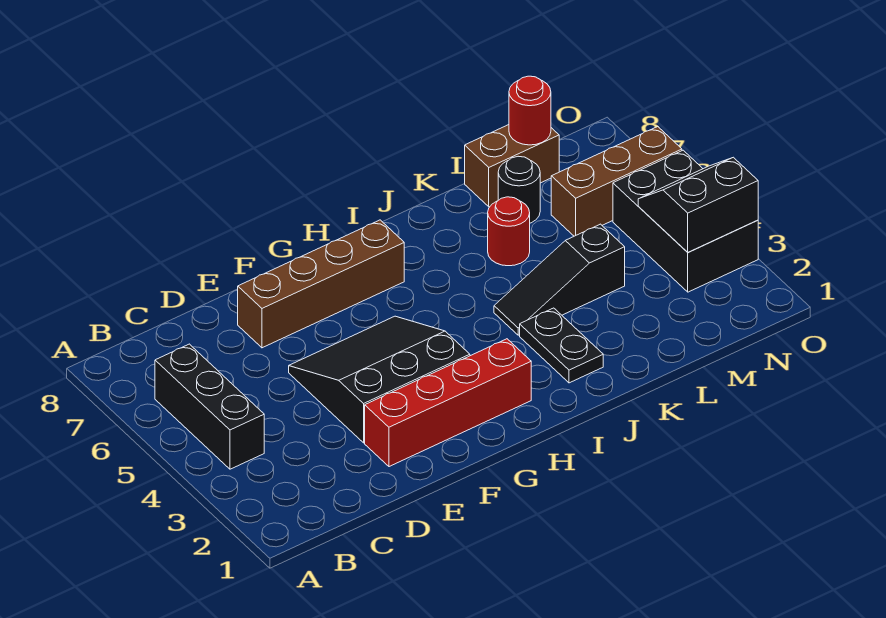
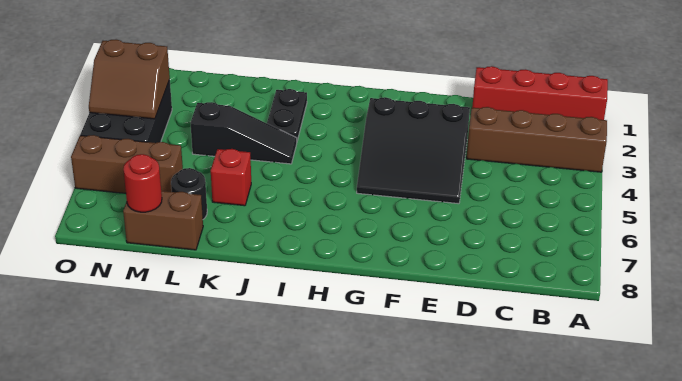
black 1x3 brick [155,344,264,469] -> none
red 1x4 brick [365,339,531,467] -> red 1x4 brick moved to [472,66,608,120]
brown 1x4 brick [238,220,404,348] -> brown 1x4 brick moved to [467,107,607,172]
red 1x1 round brick [488,197,530,266] -> red 1x1 brick [211,149,251,206]
black 2x2 slope [638,157,758,252] -> brown 2x2 slope [89,40,170,119]

